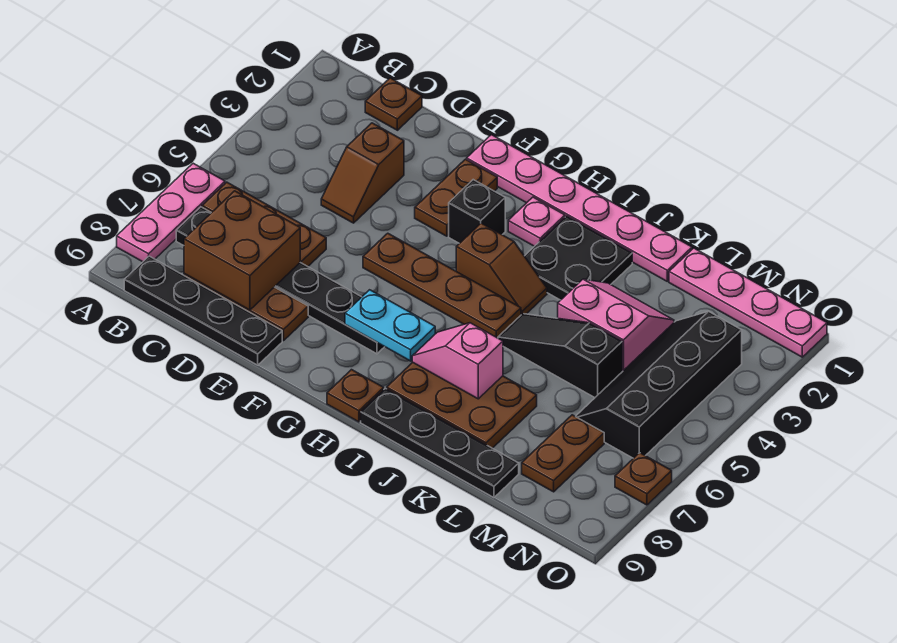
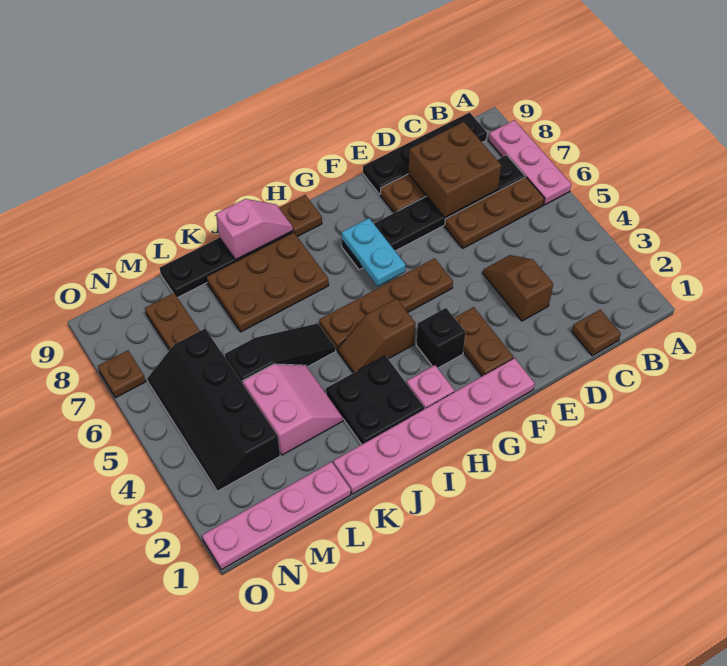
cyan 1x2 plate [345,290,435,361] -> cyan 1x2 plate turned to [342,218,406,286]
pink 1x2 slope [412,323,503,399] -> pink 1x2 slope moved to [216,199,293,260]
pink 2x2 slope [558,279,674,372] -> pink 2x2 slope turned to [243,364,343,455]
black 2x4 slope [576,311,742,458] -> black 2x4 slope turned to [147,329,280,491]

